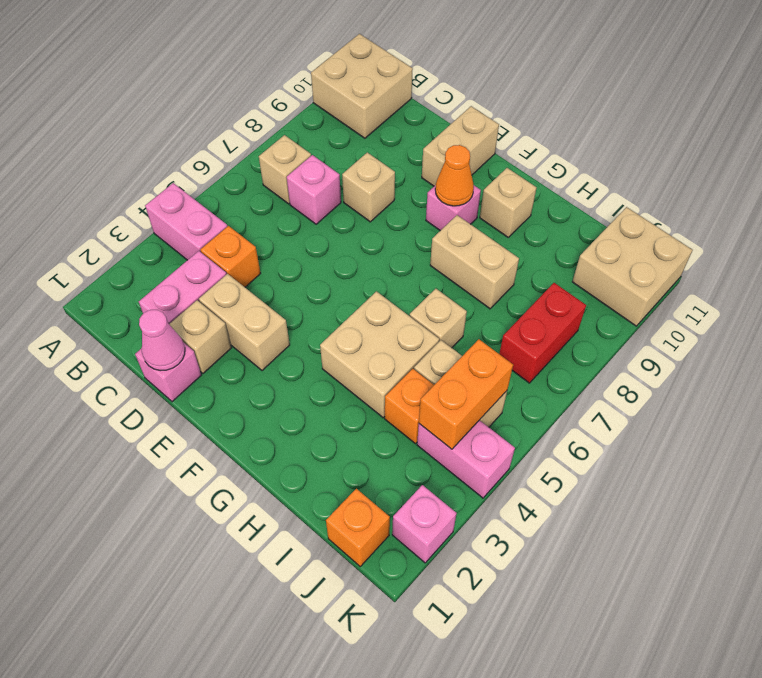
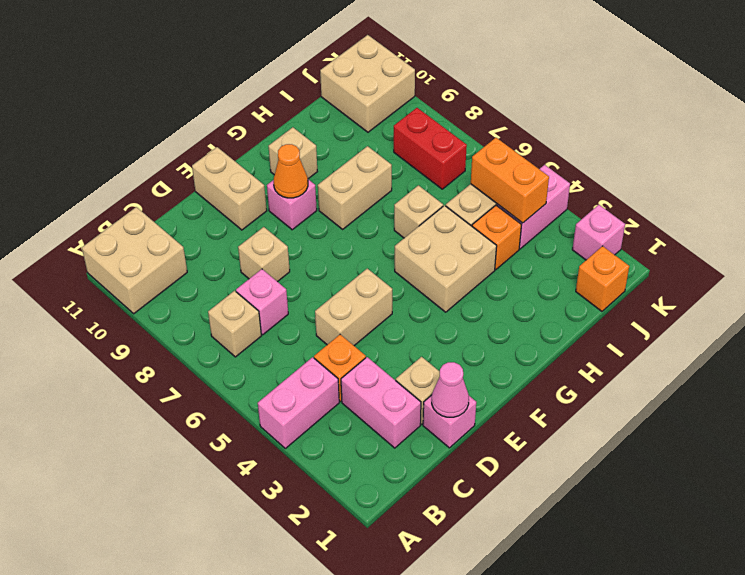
tan 1x2 brick [199,274,290,371] -> tan 1x2 brick moved to [315,269,392,346]

